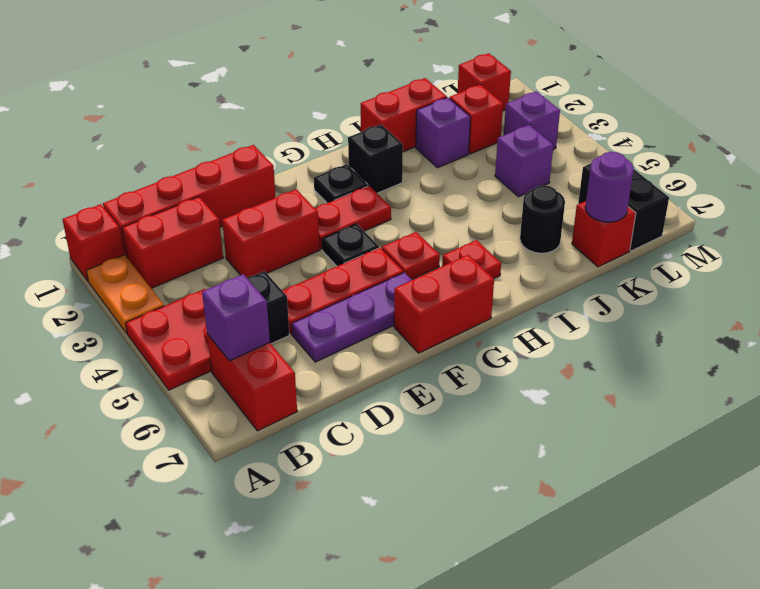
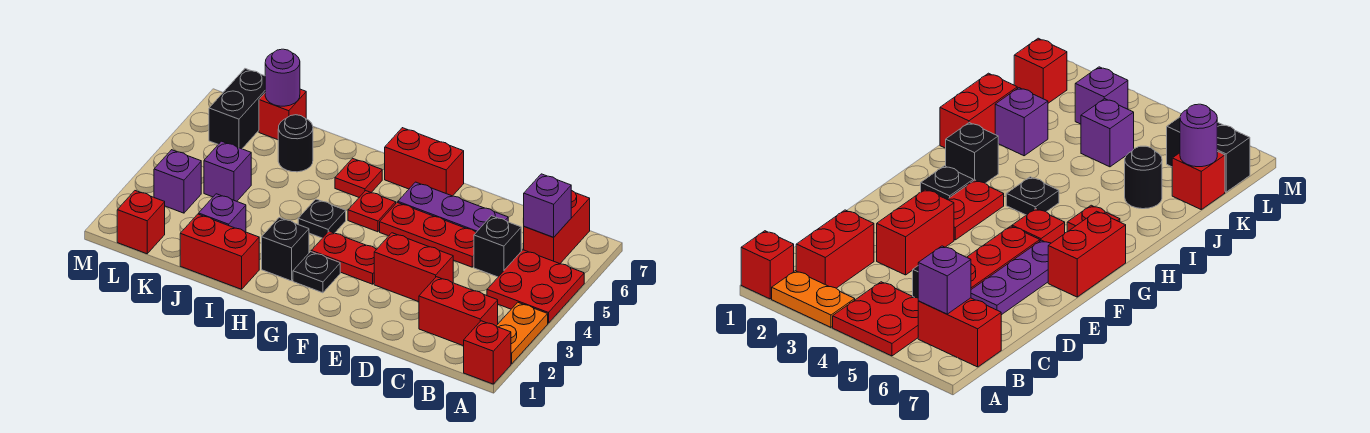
red 1x4 brick [103,145,276,257] -> none
black 1x1 plate [322,224,379,266] -> black 1x1 plate moved to [298,199,346,238]
red 1x1 brick [450,85,503,154] -> none

